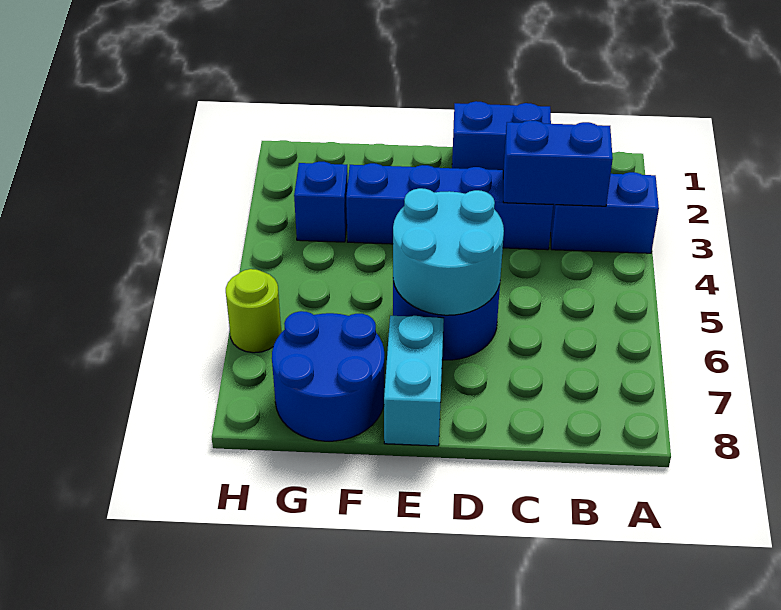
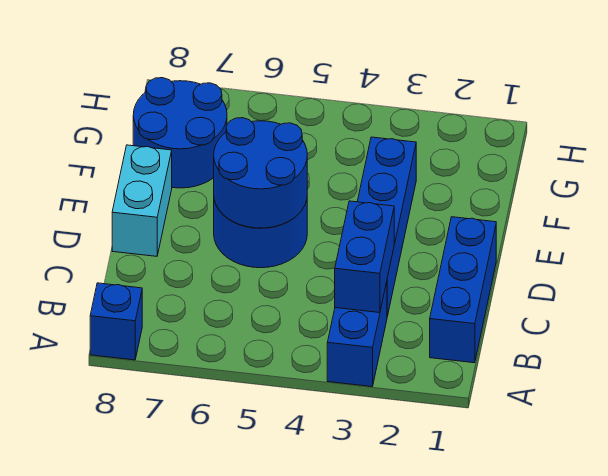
blue 1x2 brick [452,101,551,170] -> blue 1x3 brick [430,217,496,363]
cyan 2x2 round brick [393,188,504,315] -> blue 2x2 round brick [214,118,307,228]
cyan 1x2 brick [384,316,444,446] -> cyan 1x2 brick turned to [112,145,172,256]
blue 1x1 brick [294,162,348,242] -> blue 1x1 brick moved to [90,283,142,360]
lime 1x1 round brick [226,269,281,353] -> none

